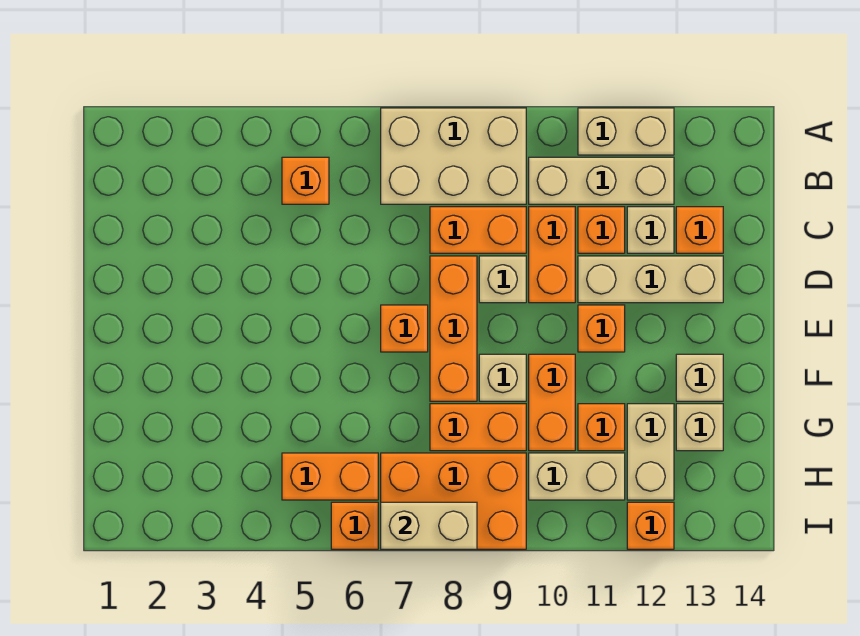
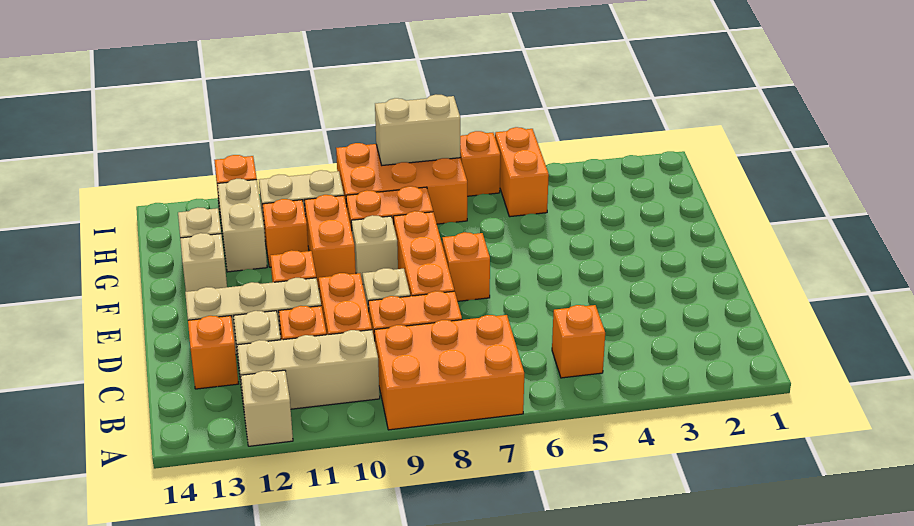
tan 2x3 brick [381,108,526,204] -> orange 2x3 brick [374,315,524,430]
tan 1x2 brick [578,108,674,155] -> tan 1x1 brick [241,370,293,446]
orange 1x2 brick [282,453,378,500] -> orange 1x2 brick turned to [495,127,549,217]

